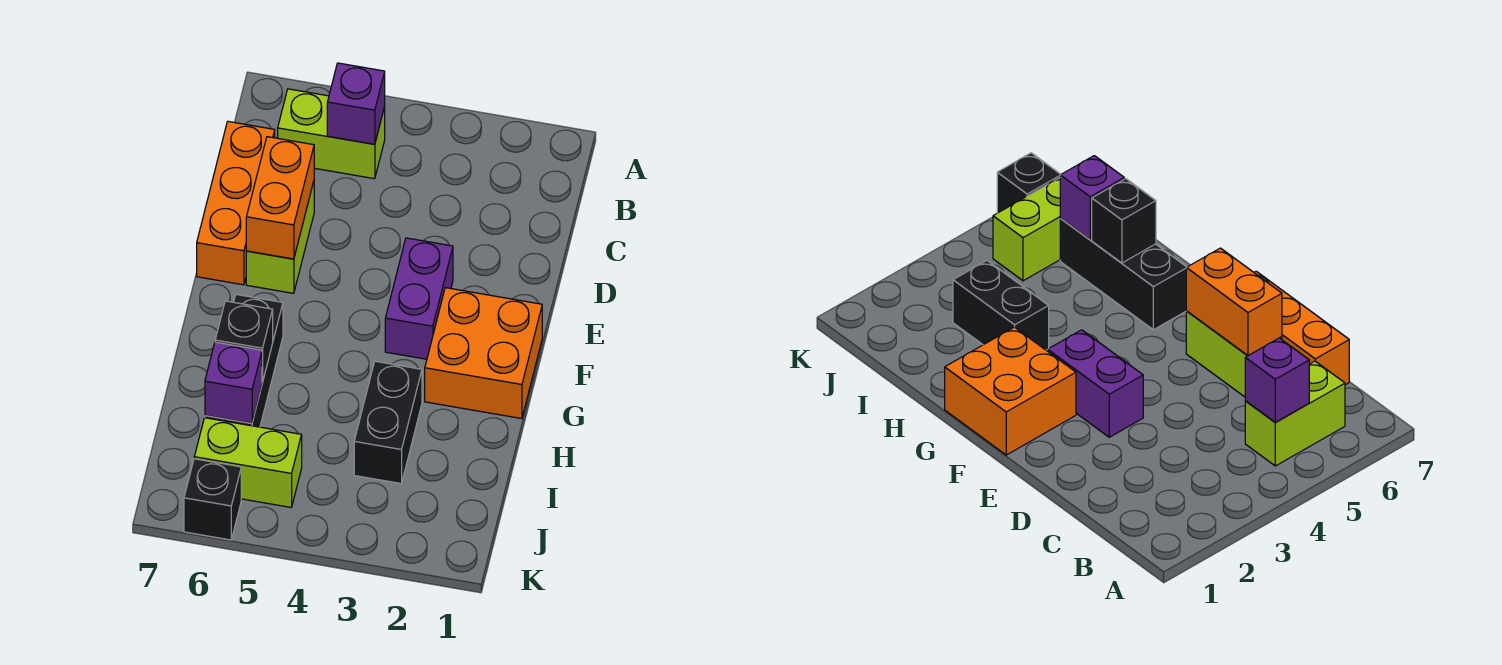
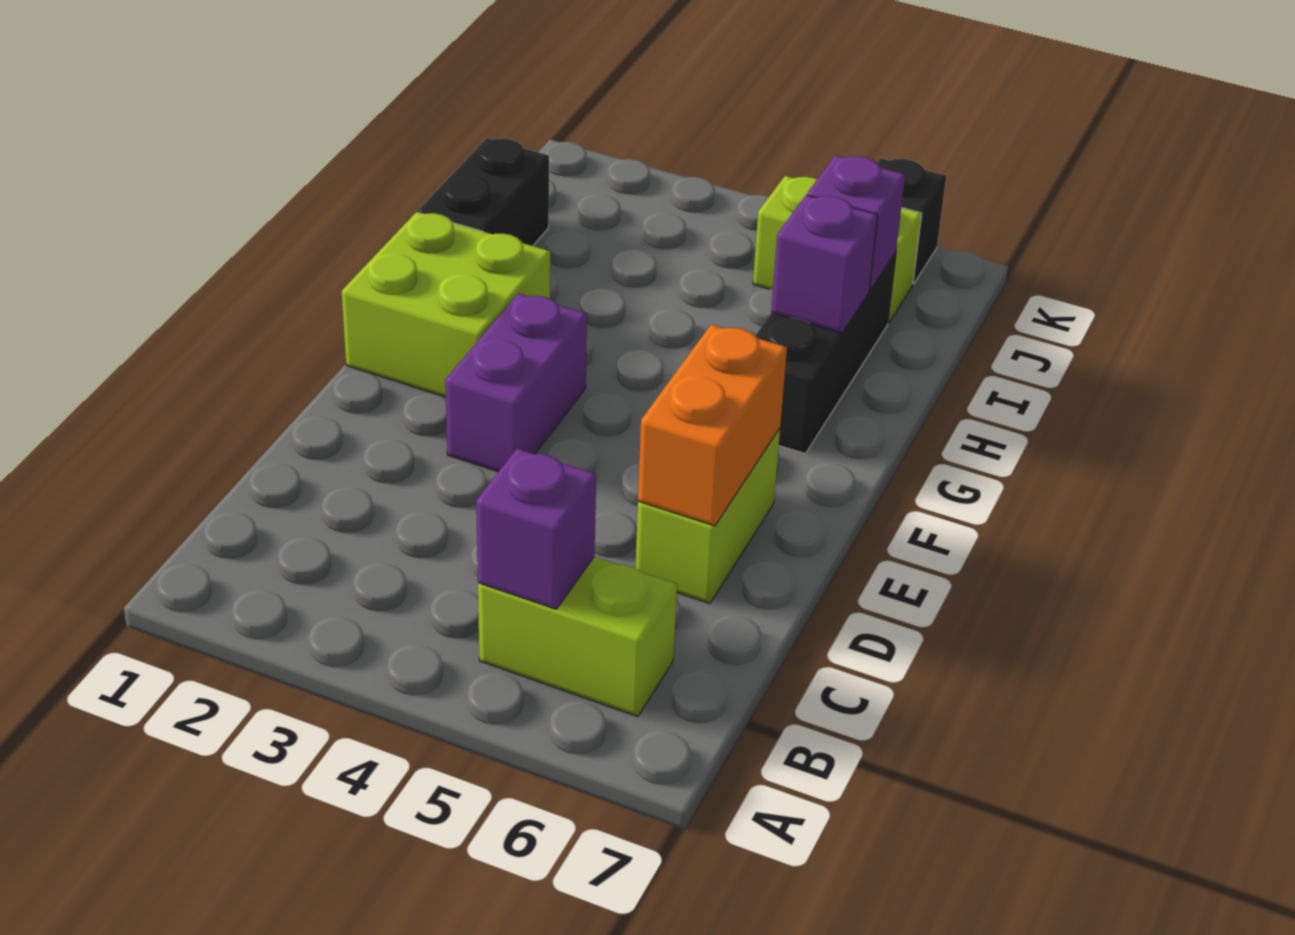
orange 1x3 brick [197,121,275,285] -> none
orange 2x2 brick [425,288,542,419] -> lime 2x2 brick [342,212,550,397]
black 1x2 brick [354,361,422,483] -> black 1x2 brick moved to [418,138,549,246]
black 1x1 brick [215,301,273,382] -> purple 1x1 brick [771,195,878,333]

